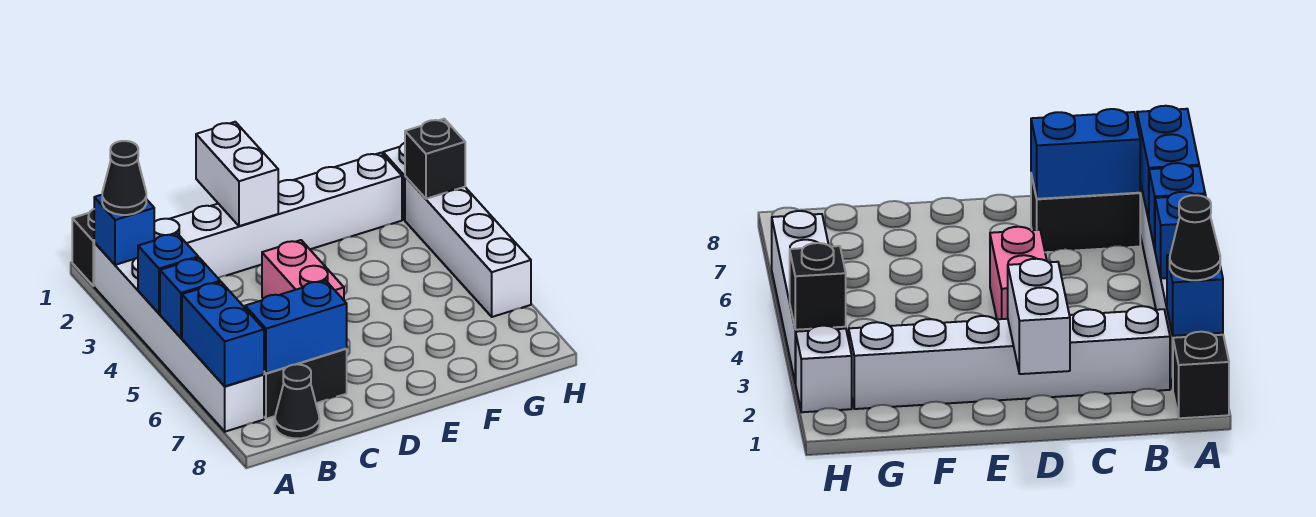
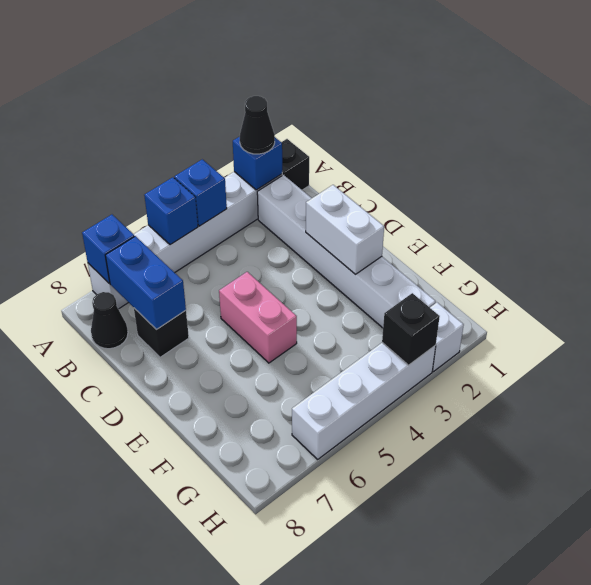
blue 1x2 brick [182,282,264,386] -> blue 1x1 brick [82,215,135,283]
black 1x2 brick [264,349,347,419] -> black 1x1 brick [134,308,189,357]
white 1x2 brick [196,122,278,226] -> white 1x2 brick turned to [306,185,384,274]
pink 1x2 brick [262,240,344,300] -> pink 1x2 brick turned to [219,272,297,363]

